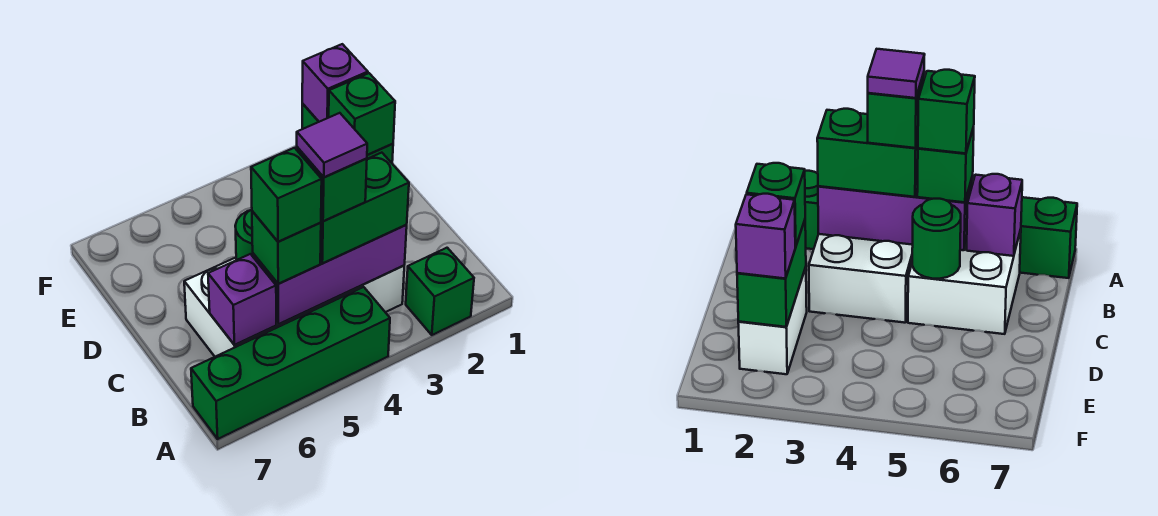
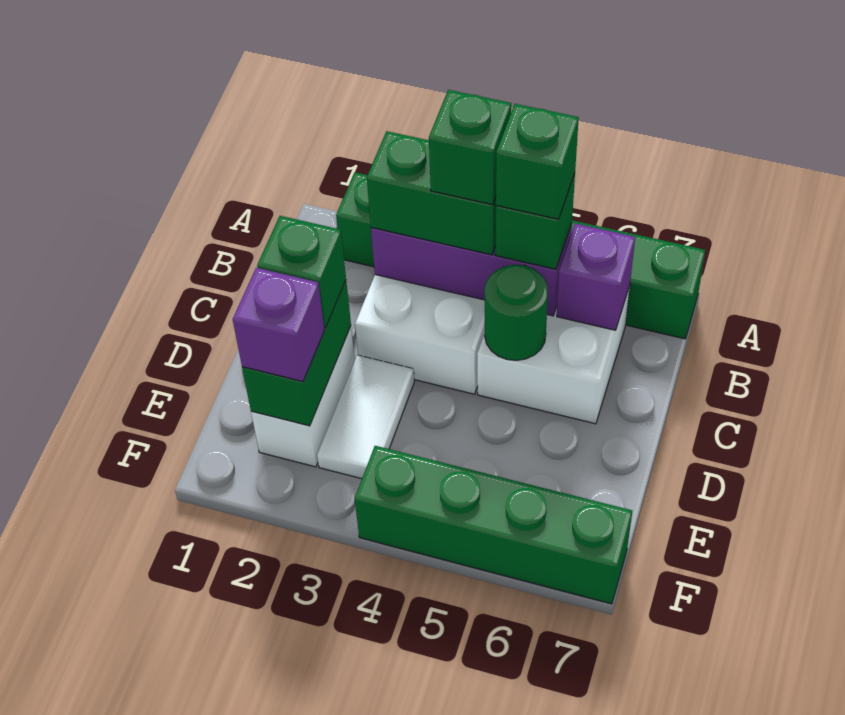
purple 1x1 tile [297,113,367,177] -> none
none -> white 1x2 tile [317,355,414,479]
none -> green 1x4 brick [355,446,632,604]

